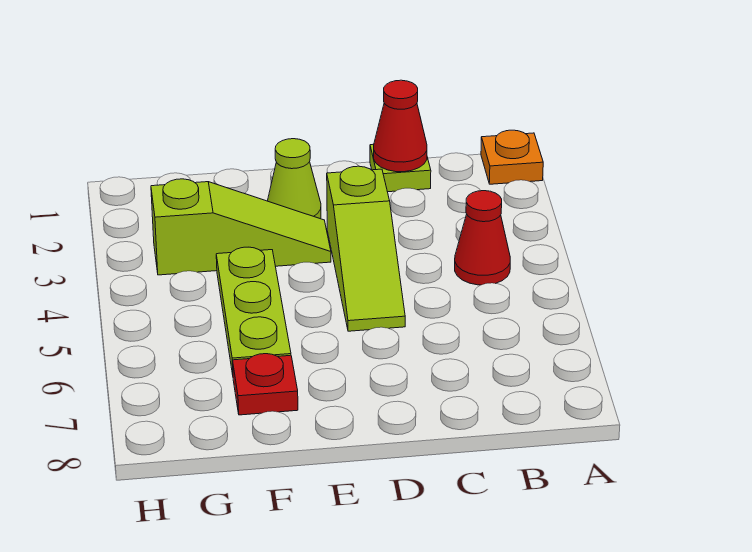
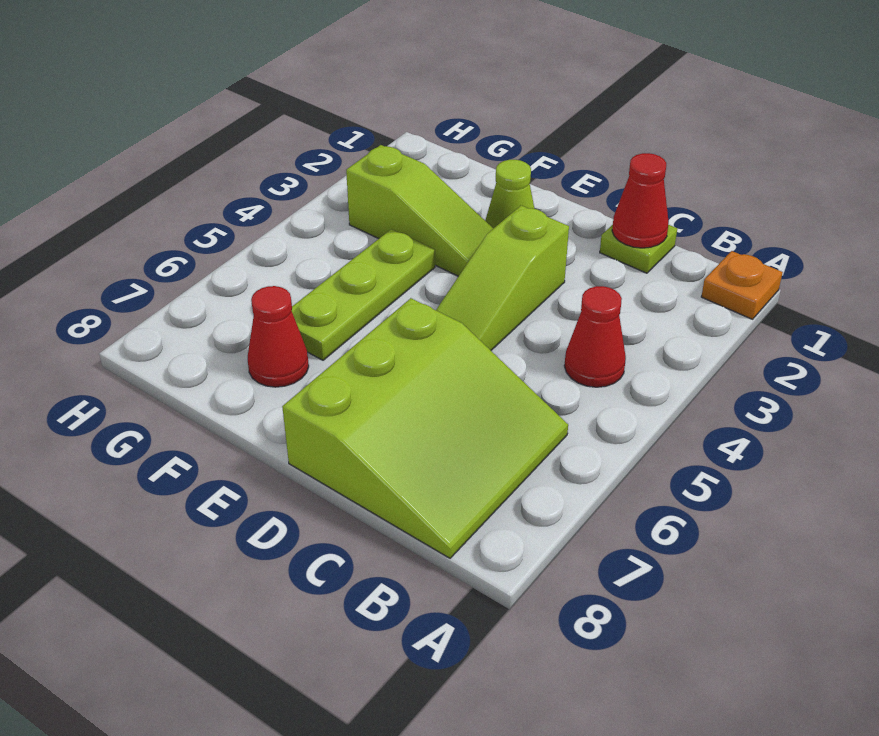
none -> lime 3x3 slope [282,298,568,558]
red 1x1 plate [233,354,298,415] -> red 1x1 cone [248,286,309,387]

